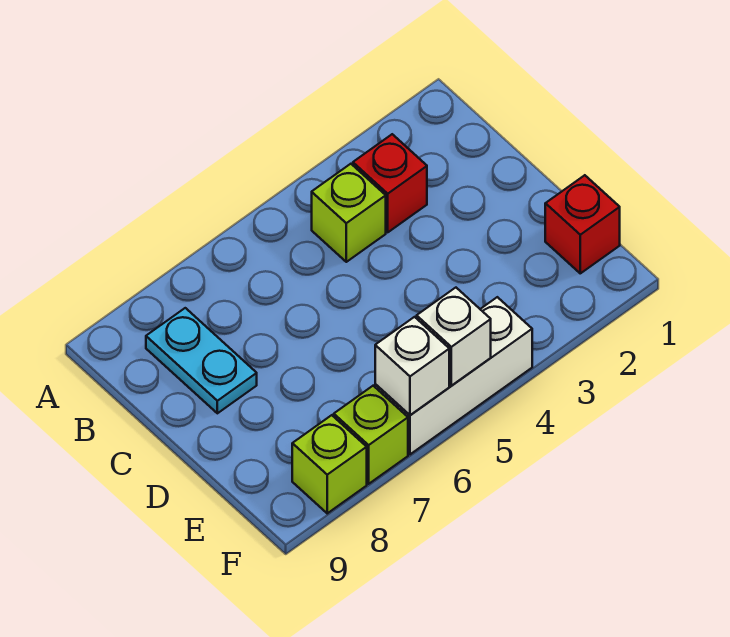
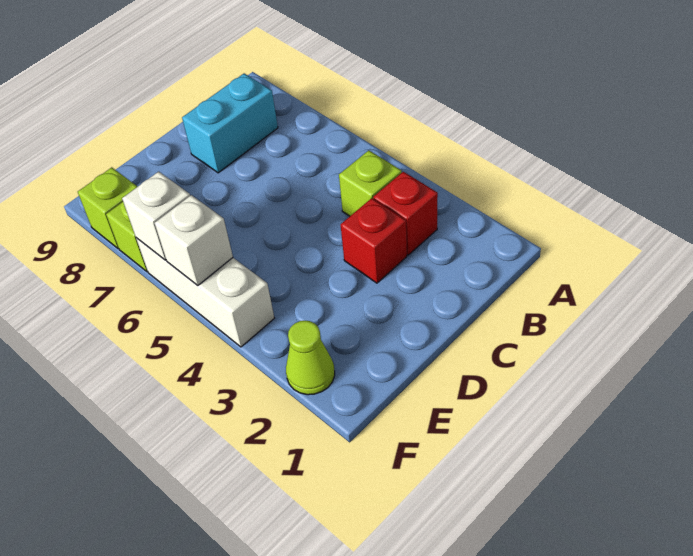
cyan 1x2 plate [146,308,257,413] -> cyan 1x2 brick [182,73,278,173]
red 1x1 brick [545,175,620,273] -> red 1x1 brick moved to [341,198,407,283]
none -> lime 1x1 cone [286,320,335,395]

